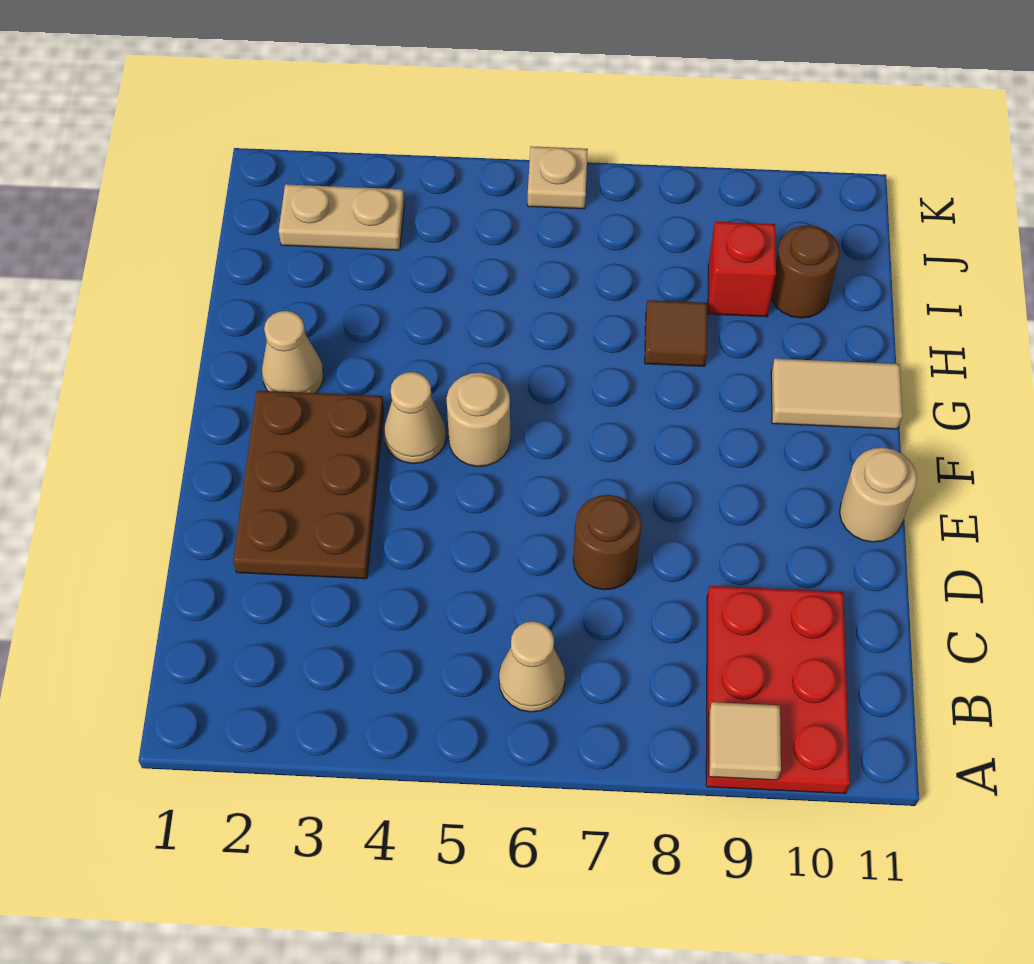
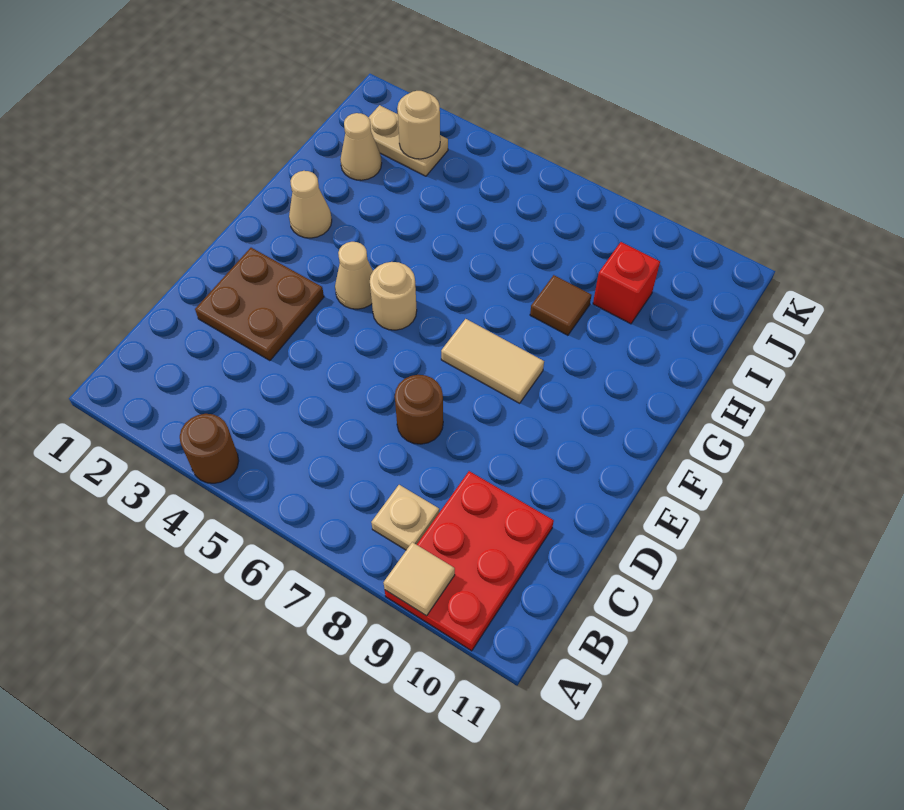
tan 1x1 cone [499,621,565,712] -> tan 1x1 cone moved to [340,113,382,180]
brown 2x3 plate [233,391,384,579] -> brown 2x2 plate [195,248,324,361]
tan 1x1 round brick [840,448,917,542] -> tan 1x1 round brick moved to [397,91,440,159]
tan 1x2 tile [771,359,902,429] -> tan 1x2 tile moved to [441,319,544,403]
brown 1x1 round brick [771,225,840,318] -> brown 1x1 round brick moved to [180,414,239,483]
tan 1x1 plate [528,146,588,209] -> tan 1x1 plate moved to [371,485,439,550]

